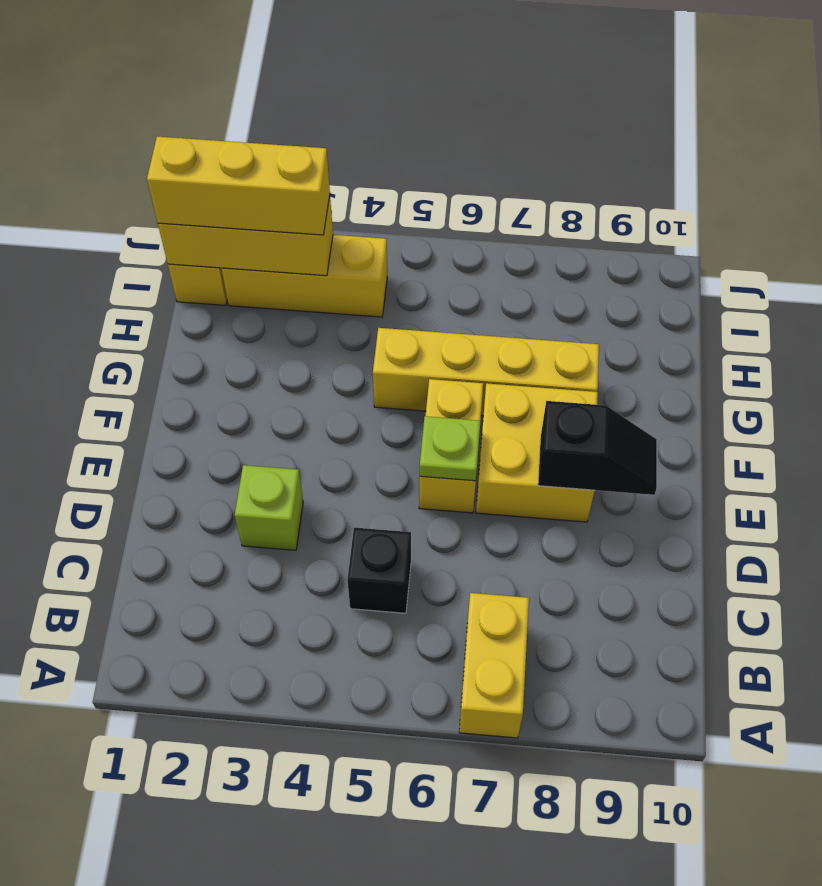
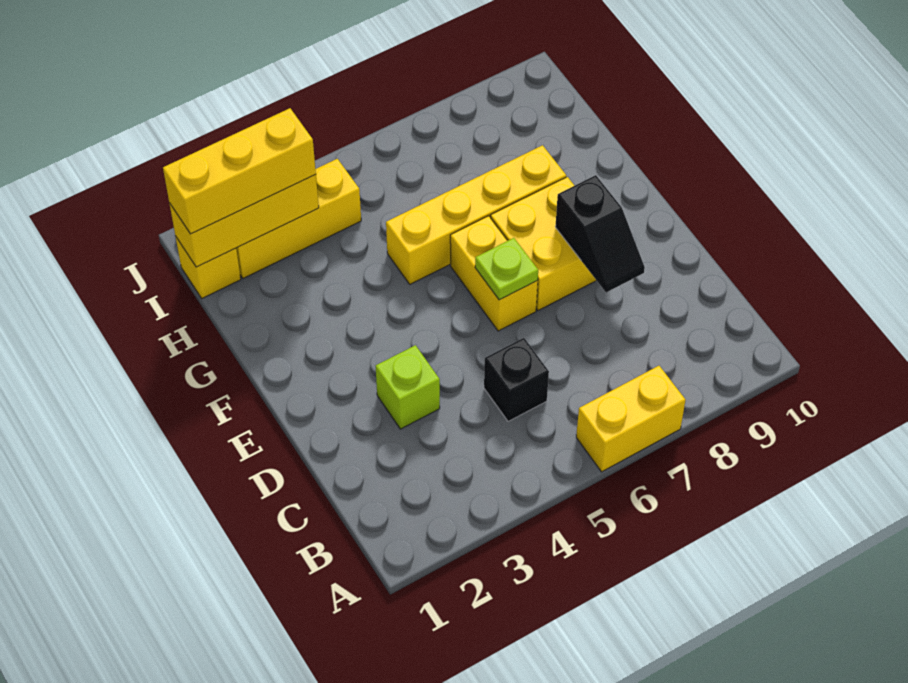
yellow 1x2 brick [459,593,529,738] -> yellow 1x2 brick turned to [576,366,685,472]
black 1x2 slope [538,401,657,495] -> black 1x2 slope turned to [555,175,645,292]

